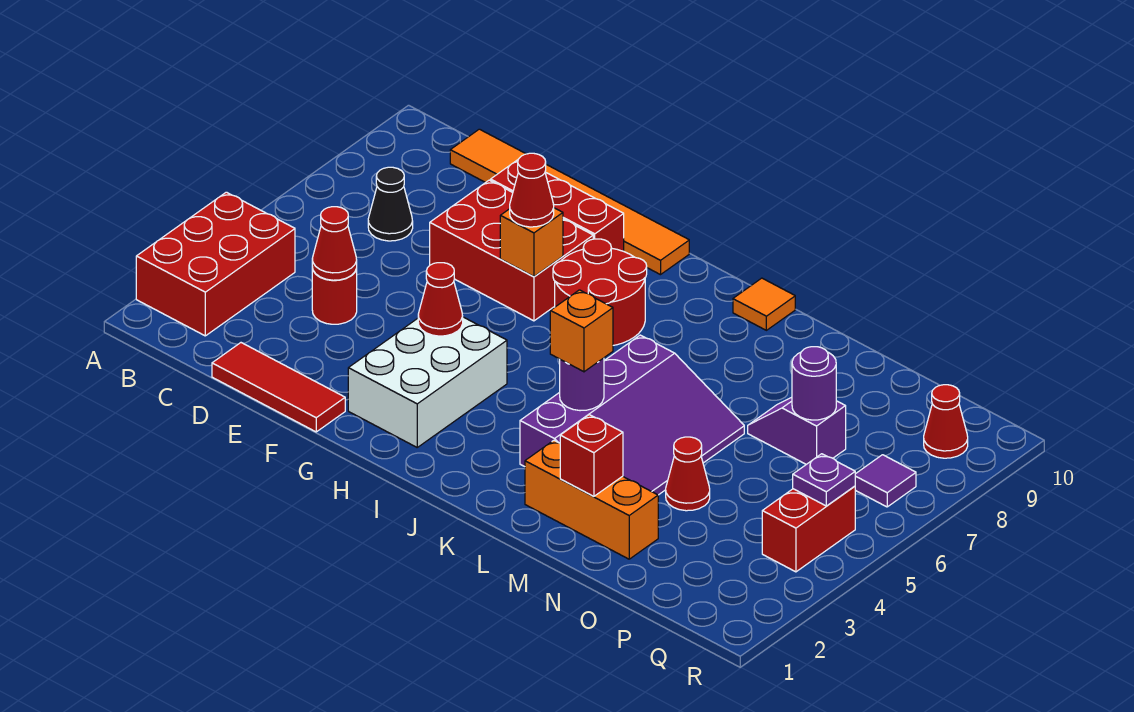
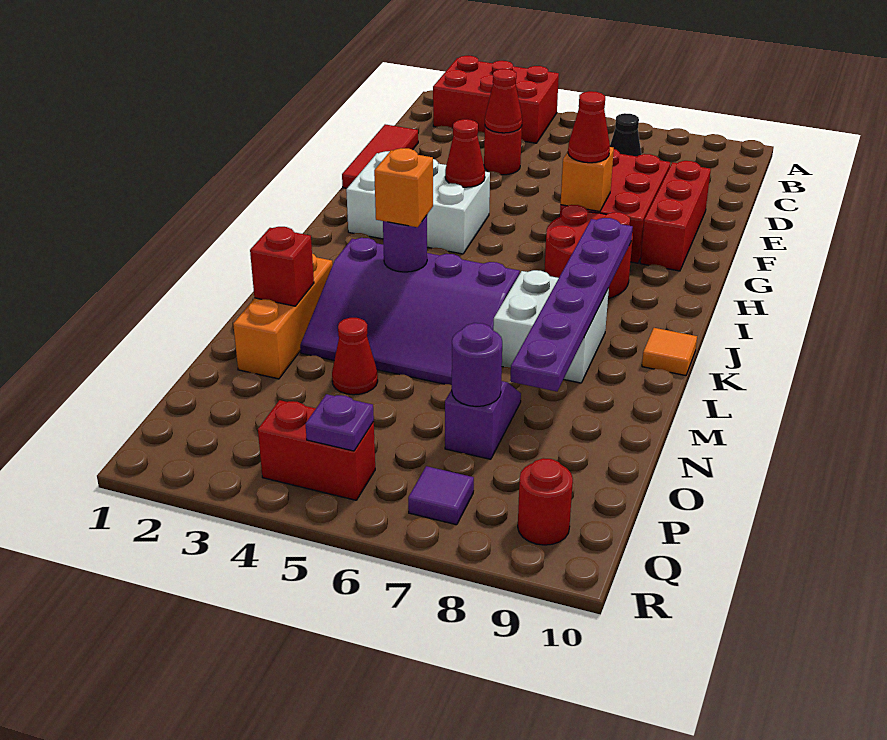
orange 1x6 tile [450,129,689,275] -> none
none -> purple 1x6 plate [510,218,633,391]
none -> white 2x2 brick [493,270,609,383]
red 1x1 cone [924,385,968,458] -> red 1x1 round brick [518,458,573,545]

